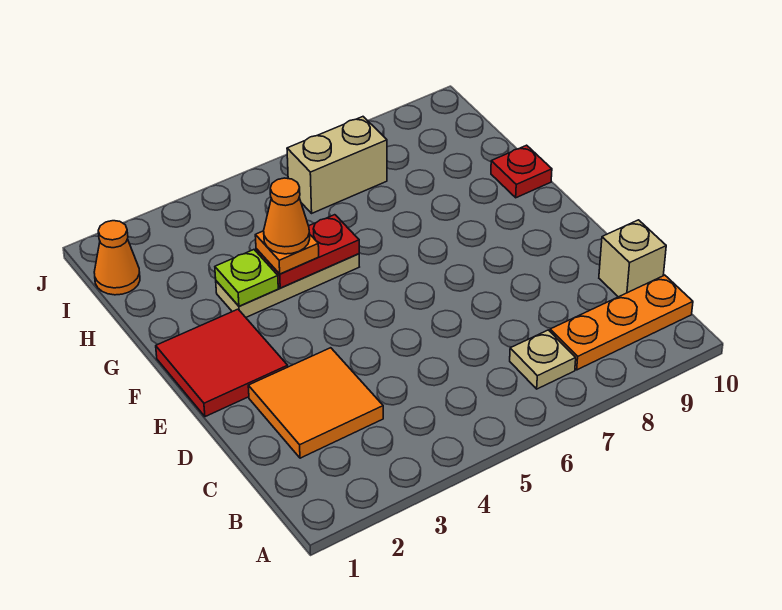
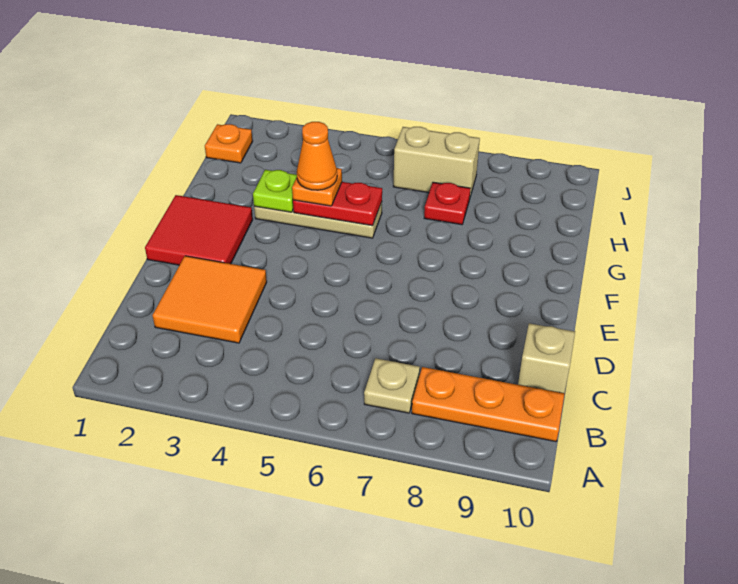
red 1x1 plate [491,145,552,198] -> red 1x1 plate moved to [424,182,471,225]
orange 1x1 cone [94,221,140,295] -> orange 1x1 plate [205,124,253,163]

